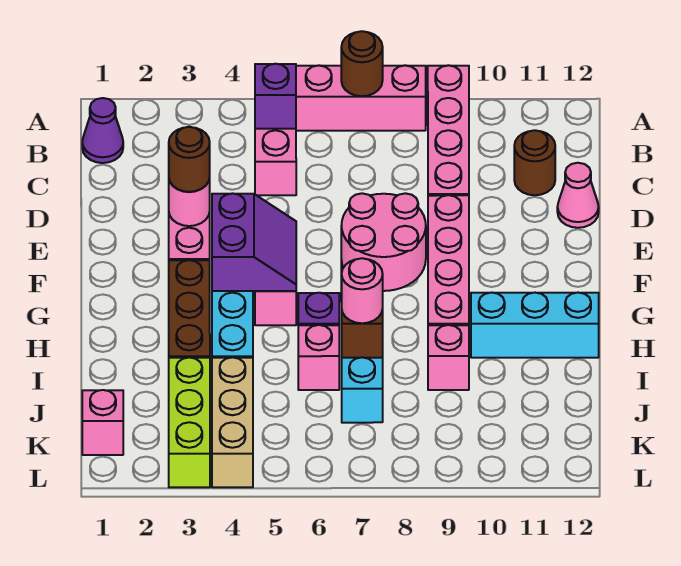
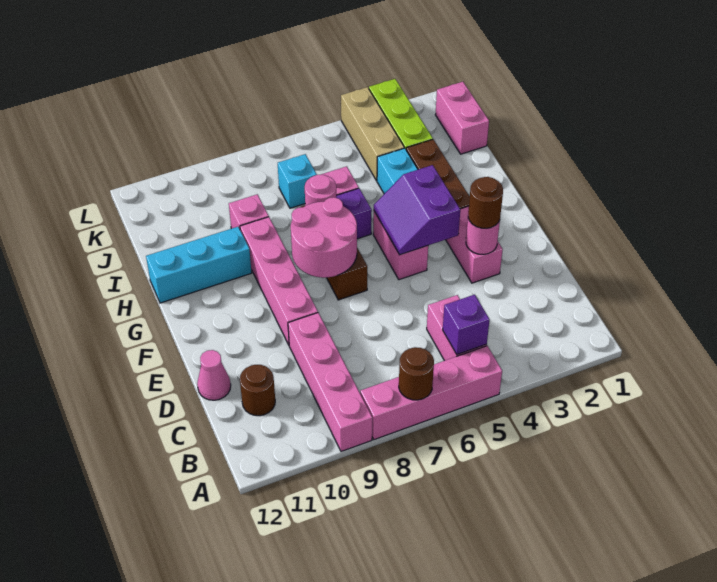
purple 1x1 cone [82,98,123,163] -> none
pink 1x1 brick [82,390,123,455] -> pink 1x2 brick [435,82,489,154]

